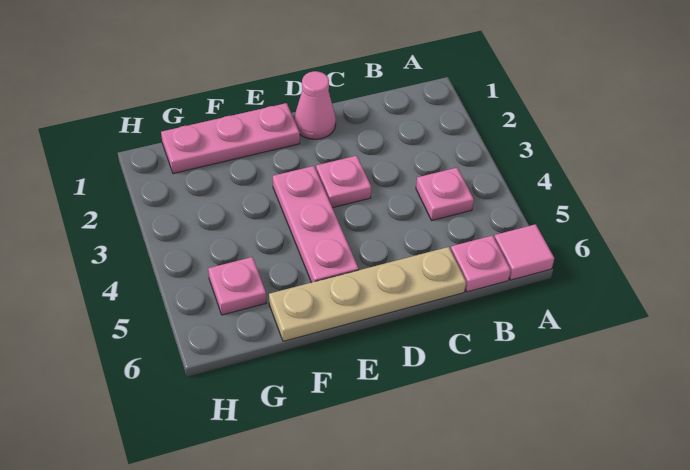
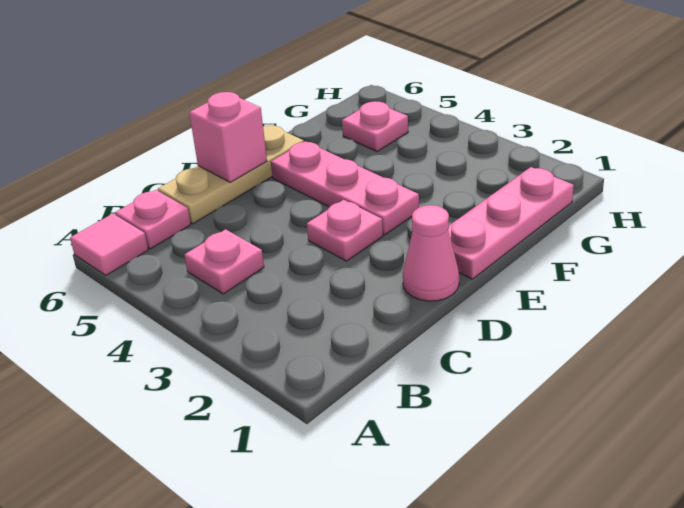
tan 1x4 plate [269,247,466,341] -> tan 1x3 plate [158,125,304,224]
none -> pink 1x1 brick [189,92,267,182]

